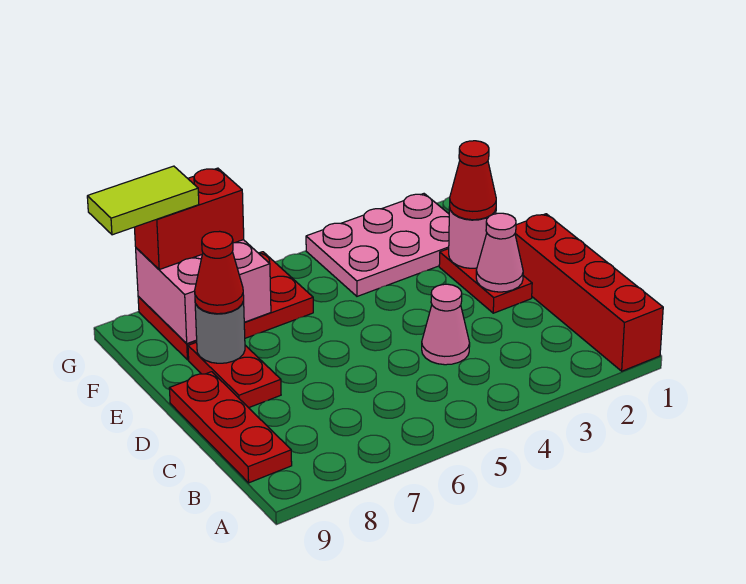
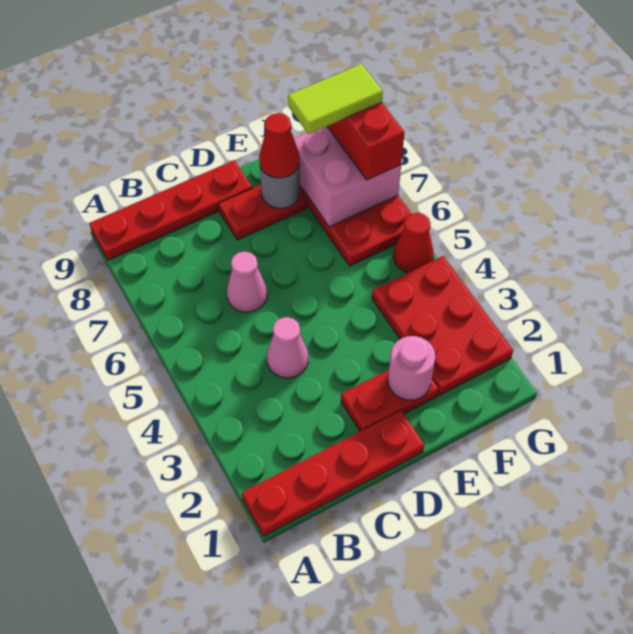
red 1x4 brick [515,214,663,371] -> red 1x4 plate [242,410,424,537]
red 1x3 plate [169,372,292,483] -> red 1x4 plate [89,160,252,260]
pink 1x1 cone [476,213,523,292] -> pink 1x1 cone moved to [227,251,267,312]
red 1x1 cone [450,141,496,220] -> red 1x1 cone moved to [394,213,434,273]
pink 2x3 plate [306,194,449,296] -> red 2x3 plate [372,256,513,395]
lime 1x2 tile [87,166,199,235] -> lime 1x2 tile turned to [288,64,383,134]

